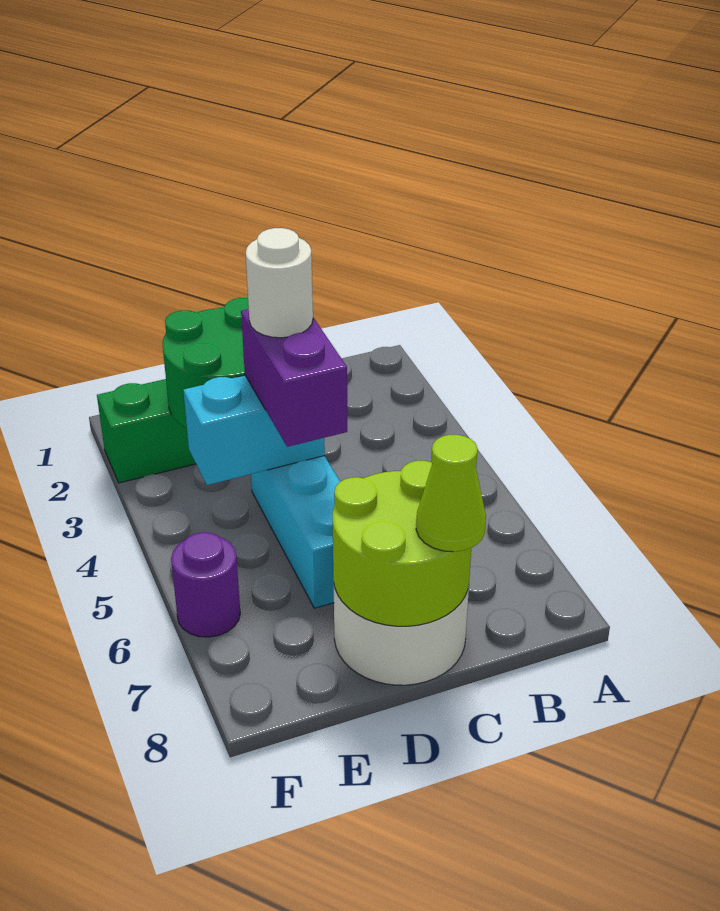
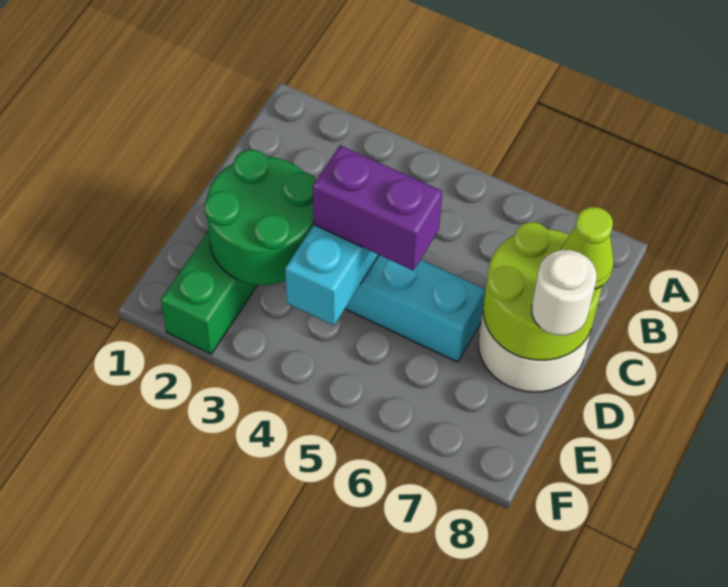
white 1x1 round brick [246,228,313,338] -> white 1x1 round brick moved to [532,250,597,335]
purple 1x1 round brick [171,532,240,637] -> none

